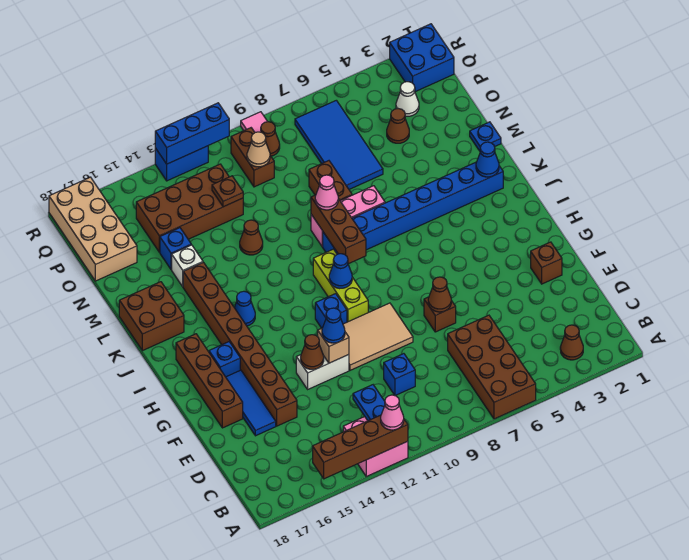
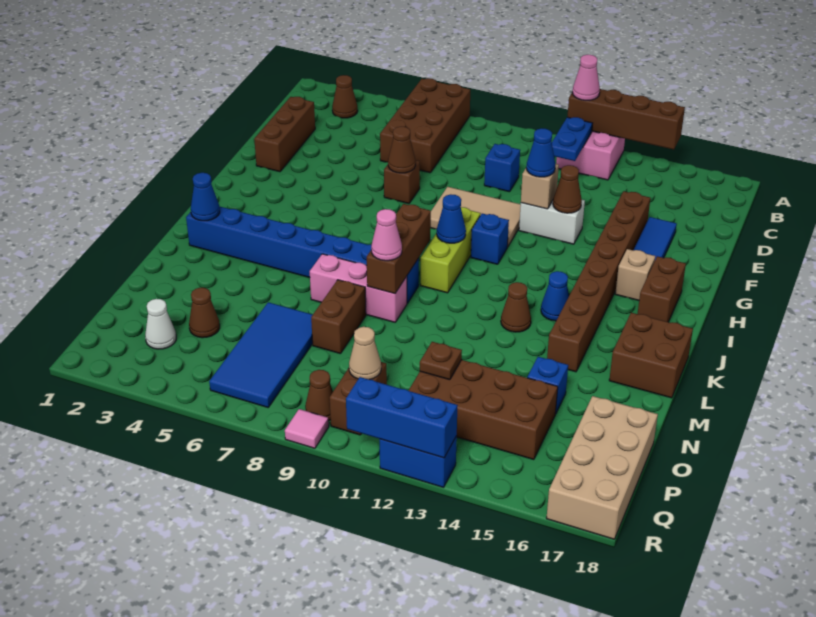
brown 1x1 brick [531,242,562,284] -> brown 1x3 brick [254,97,315,172]
brown 1x4 brick [176,334,243,428] -> brown 1x2 brick [638,256,686,322]
blue 1x1 brick [209,342,240,377] -> tan 1x1 brick [615,249,655,300]
blue 1x1 plate [470,122,501,151] -> none
brown 1x1 cone [240,220,263,255] -> brown 1x1 cone moved to [501,282,531,332]
white 1x1 brick [172,245,203,287] -> none
blue 2x2 brick [390,24,454,92] -> none

